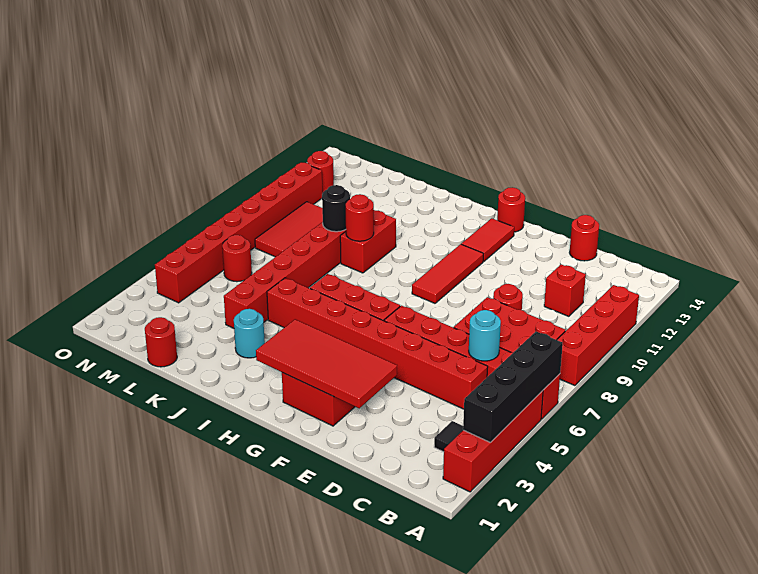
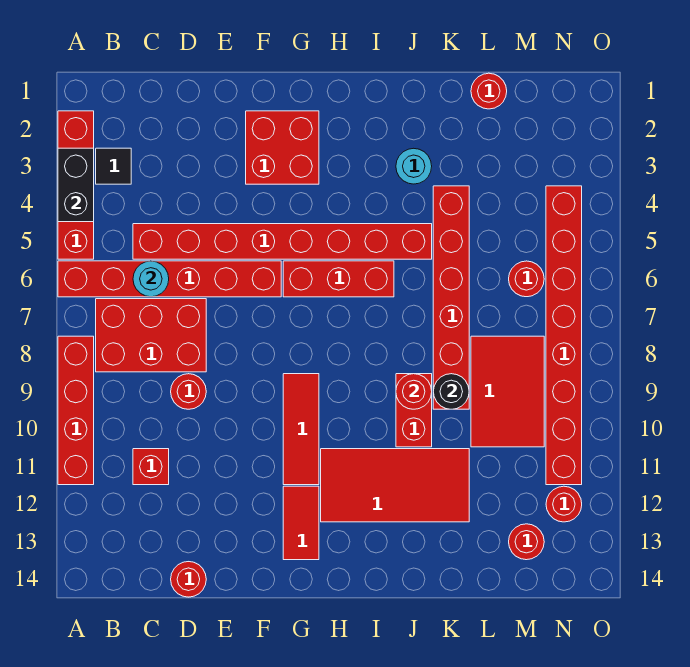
black 1x4 brick [463,332,563,443] -> black 1x2 brick [58,148,94,222]
red 2x4 tile [256,319,397,408] -> red 2x4 tile moved to [321,449,469,522]
red 1x1 round brick [497,187,525,232] -> red 1x1 round brick moved to [509,524,544,560]

